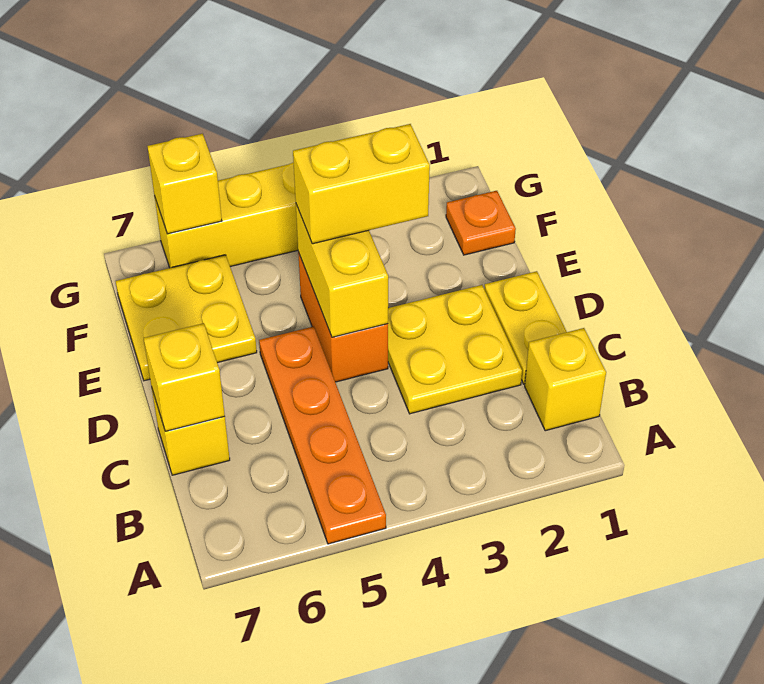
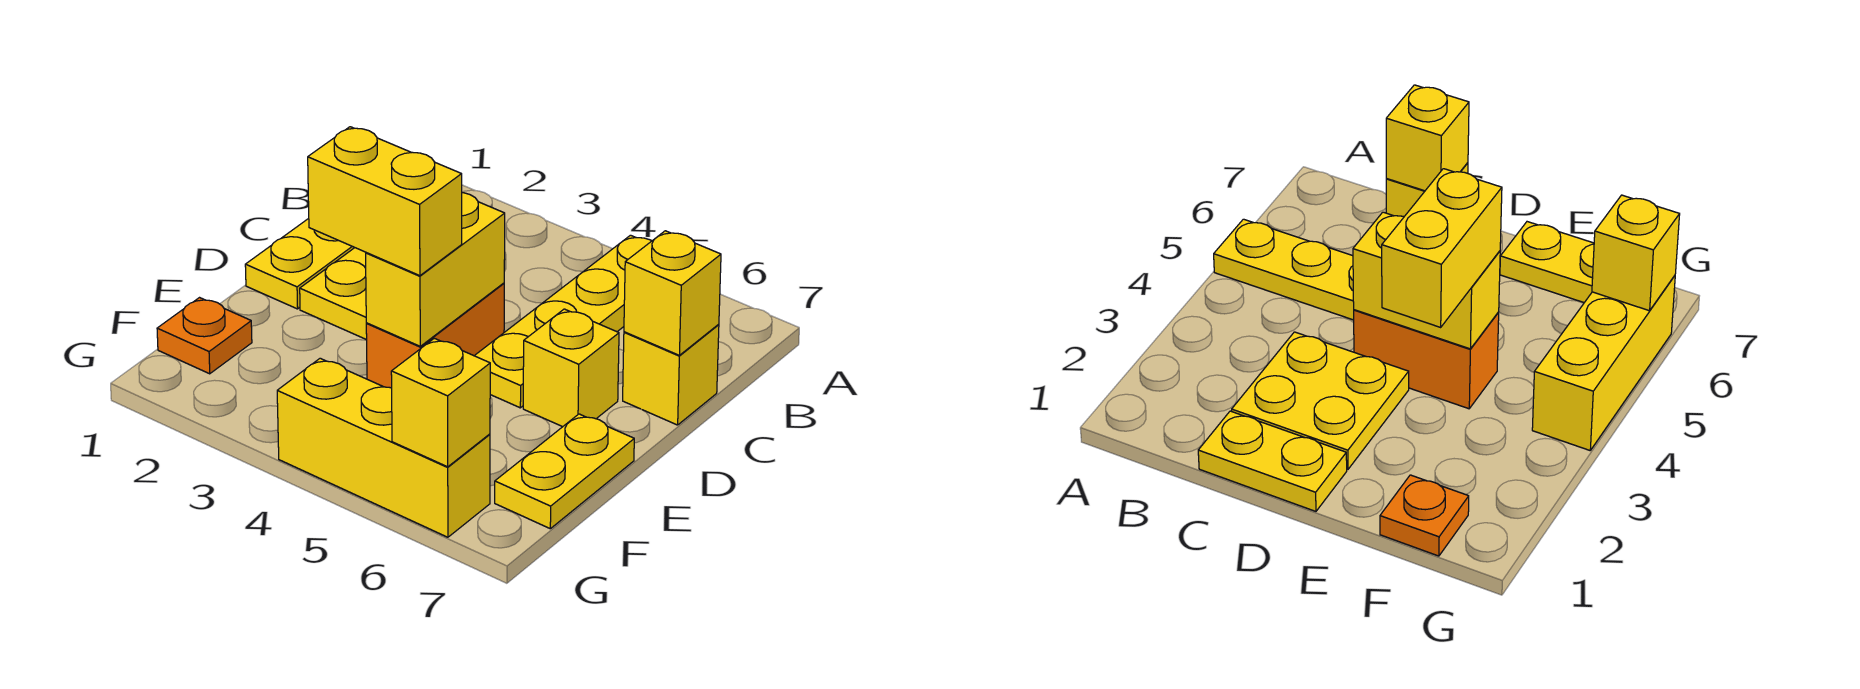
orange 1x4 plate [259,326,386,544] -> yellow 1x4 plate [475,235,651,408]
yellow 1x1 brick [525,328,606,431] -> yellow 1x1 brick moved to [523,309,619,427]
yellow 2x2 plate [116,255,257,381] -> yellow 1x2 plate [495,414,634,529]

